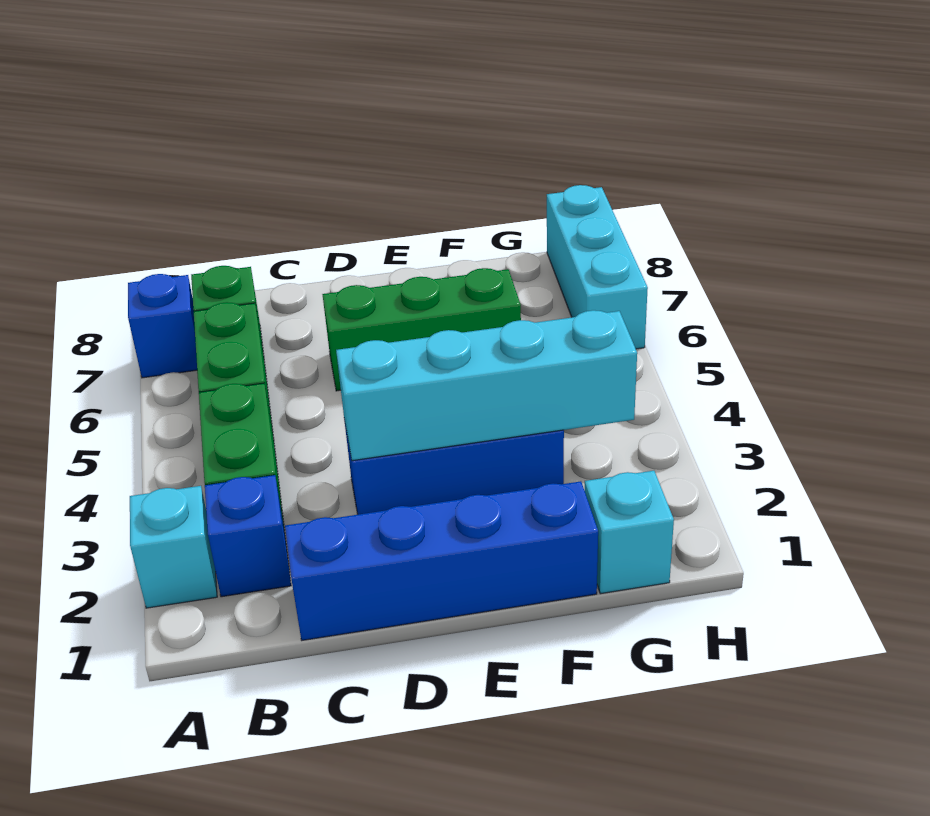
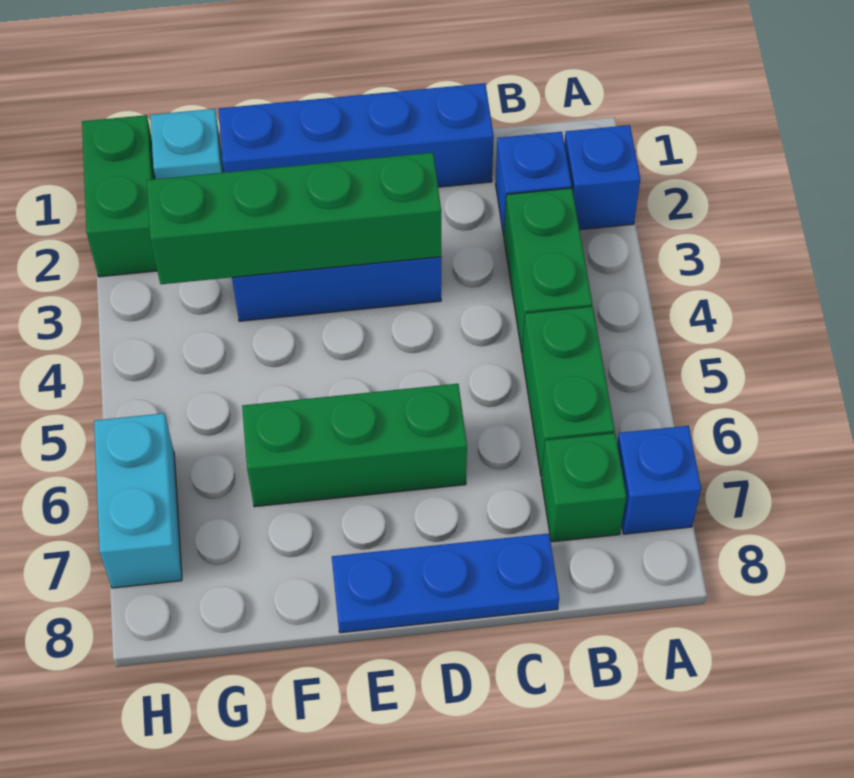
cyan 1x1 brick [130,486,217,608] -> blue 1x1 brick [564,125,640,230]
none -> blue 1x3 plate [332,533,559,633]
cyan 1x4 brick [336,310,637,461] -> green 1x4 brick [147,153,441,284]
none -> green 1x2 brick [82,115,157,277]
cyan 1x3 brick [547,185,648,349] -> cyan 1x2 brick [94,413,182,588]

